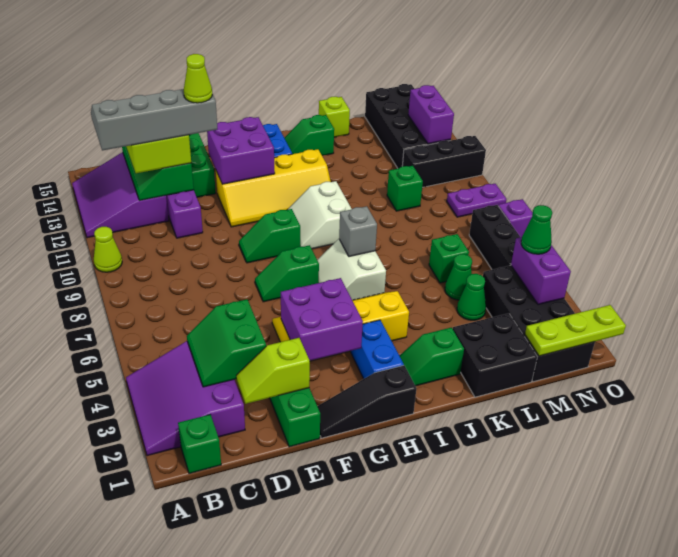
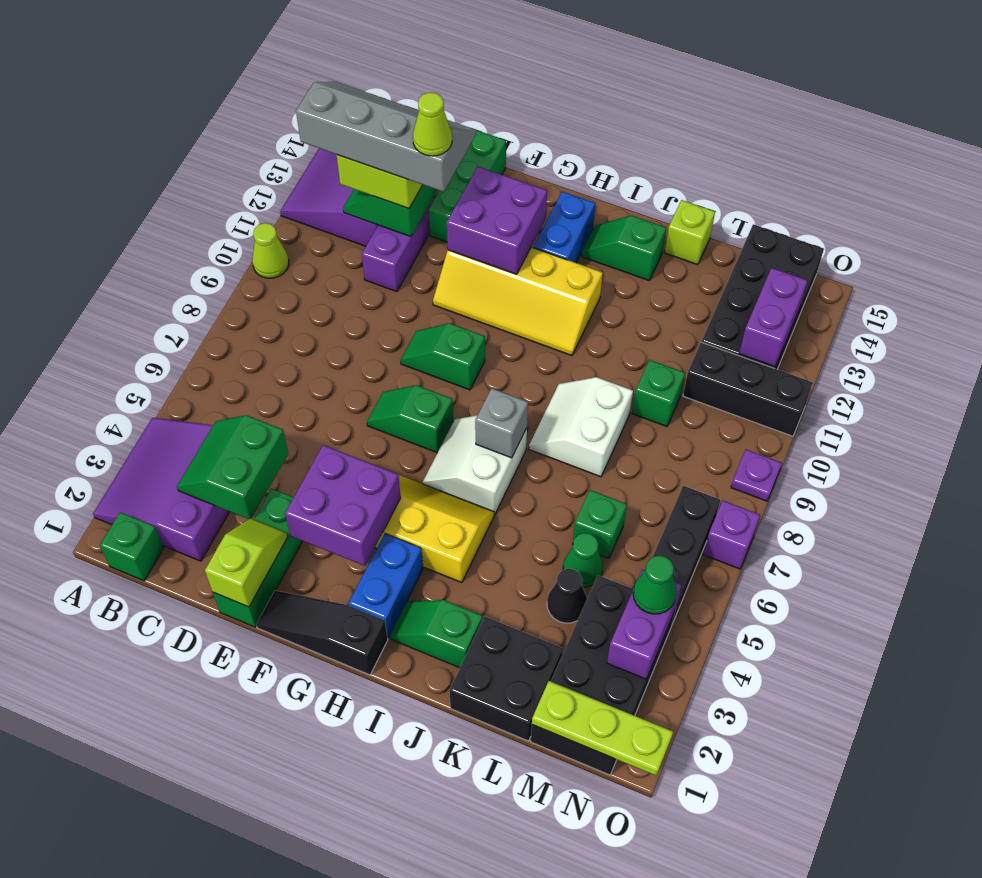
lime 1x2 slope [236,338,310,404] -> lime 1x2 slope turned to [205,518,288,607]
white 2x2 slope [287,181,351,249] -> white 2x2 slope moved to [529,377,633,477]
green 1x1 cone [457,274,486,320] -> black 1x1 cone [547,569,587,623]
purple 1x2 plate [447,184,506,217] -> purple 1x1 plate [731,450,782,501]

